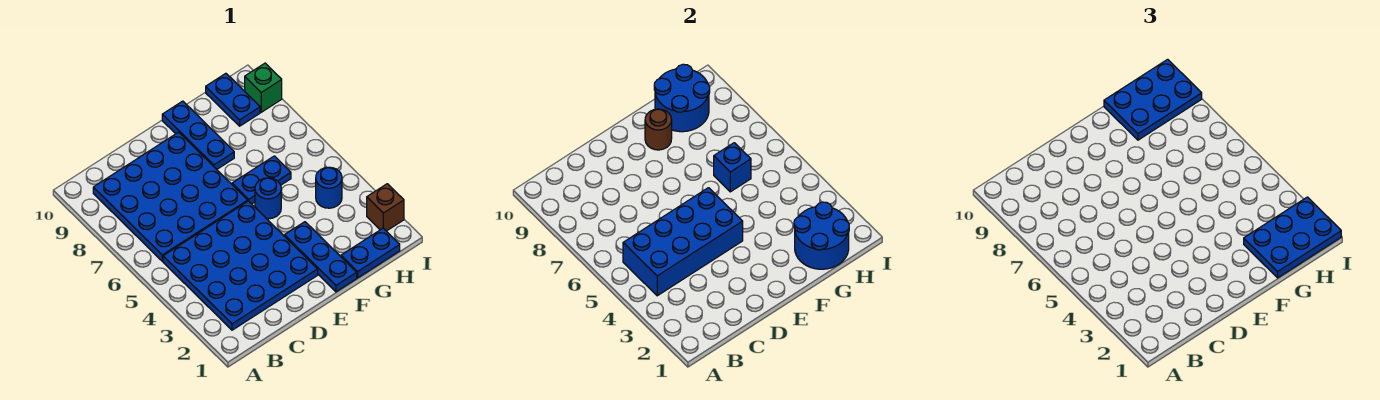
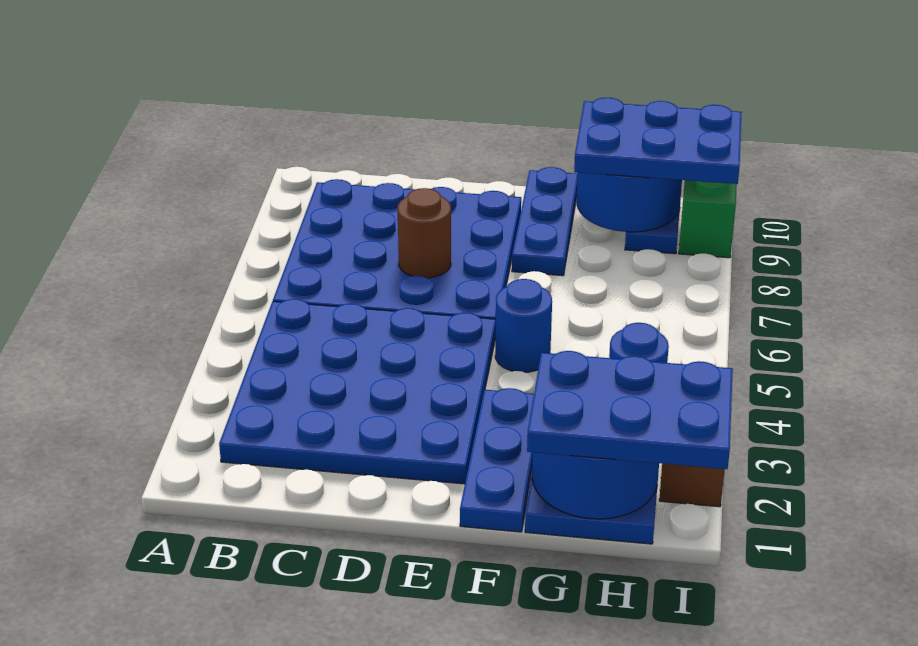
blue 2x4 brick [623,188,743,296] -> none
blue 1x2 plate [232,156,291,204] -> none
brown 1x1 round brick [645,109,672,150] -> brown 1x1 round brick moved to [398,188,451,278]
blue 1x1 brick [714,143,751,192] -> none

